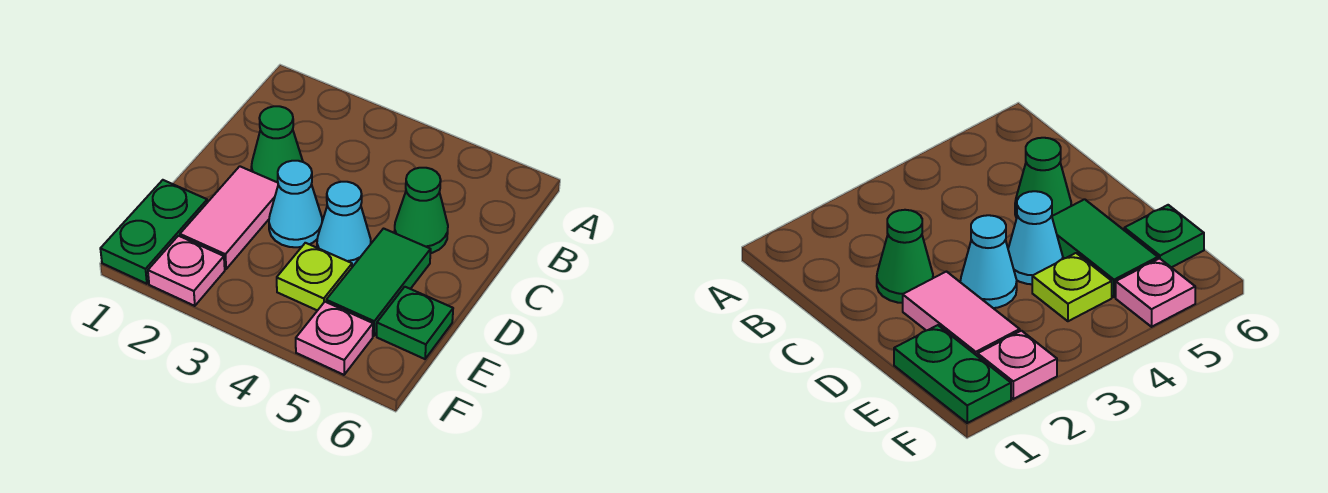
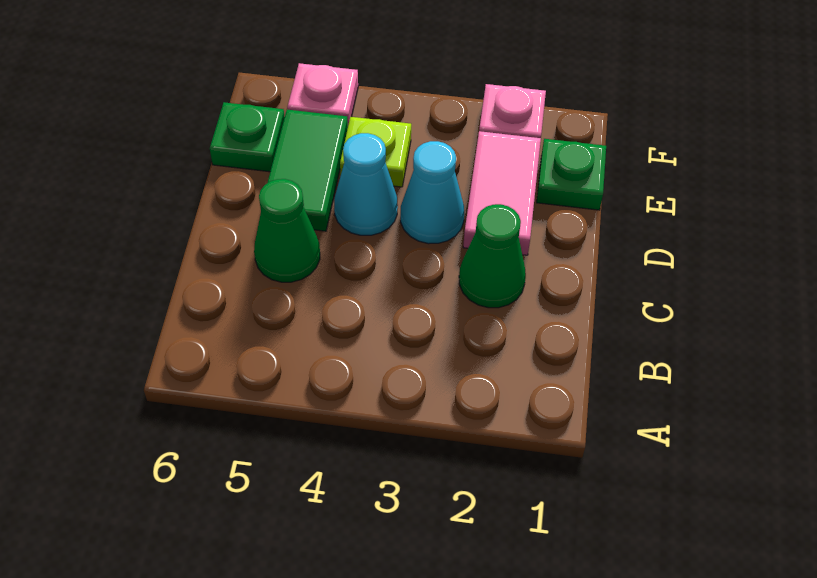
green 1x2 plate [100,180,207,284] -> green 1x1 plate [537,139,606,210]

